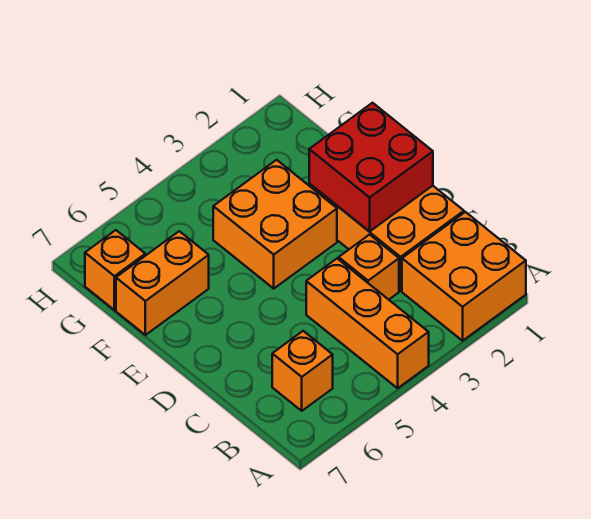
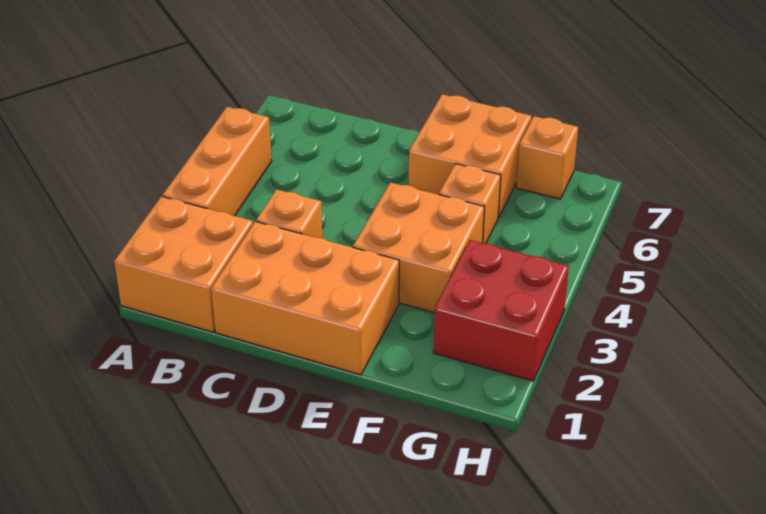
orange 1x3 brick [306,259,429,388] -> orange 1x3 brick turned to [162,107,272,216]
orange 1x1 brick [272,331,333,411] -> orange 1x1 brick moved to [439,164,501,243]
red 2x2 brick [309,103,433,232] -> red 2x2 brick moved to [433,240,569,381]
orange 1x2 brick [116,231,209,335] -> orange 2x2 brick [409,94,531,218]

